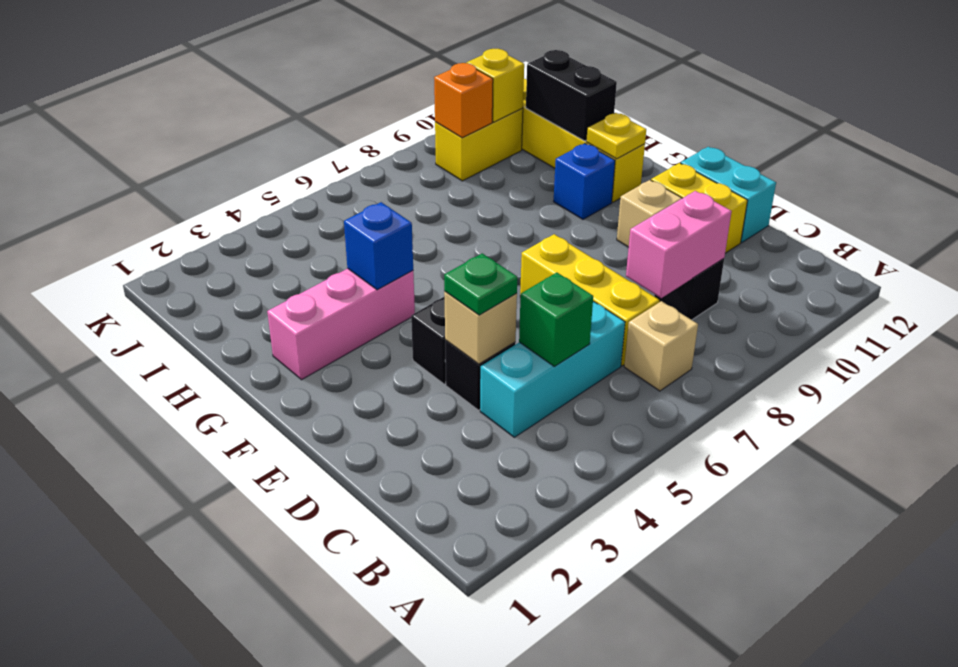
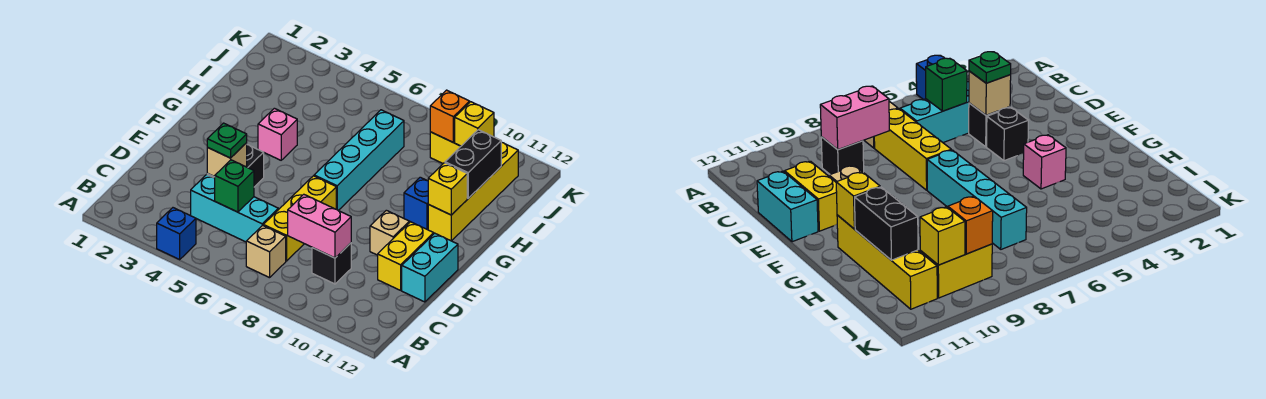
none -> cyan 1x4 brick [314,110,404,210]
pink 1x3 brick [267,269,415,380] -> pink 1x1 brick [258,108,297,160]
blue 1x1 brick [344,202,413,290] -> blue 1x1 brick moved to [157,208,196,259]
yellow 1x1 plate [586,113,646,159] -> yellow 1x1 brick [428,163,467,215]

